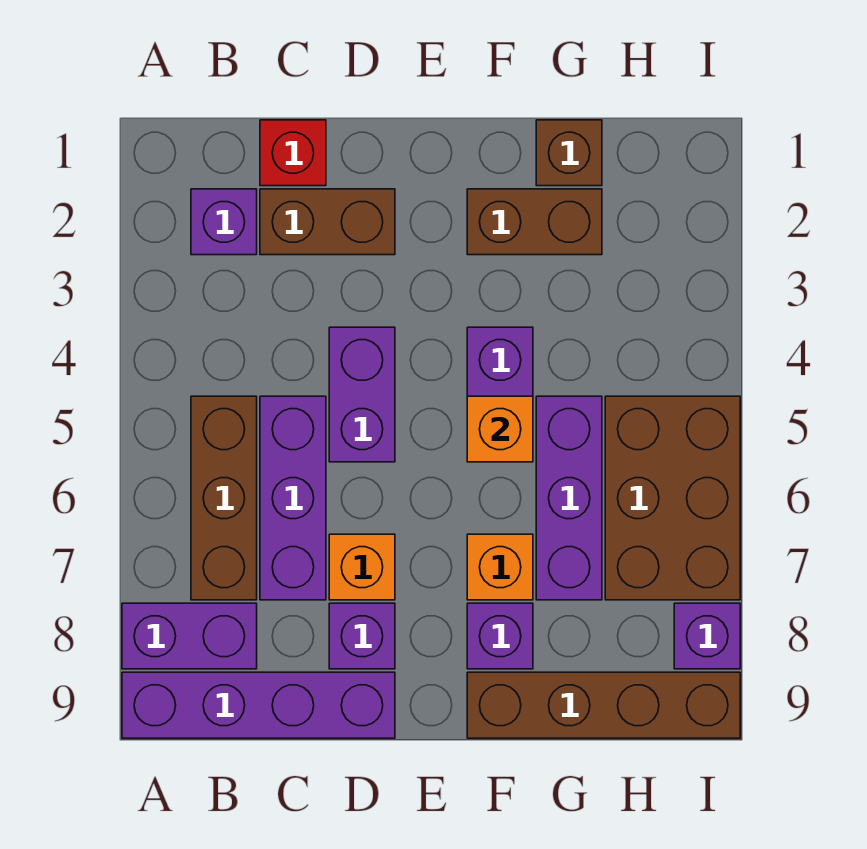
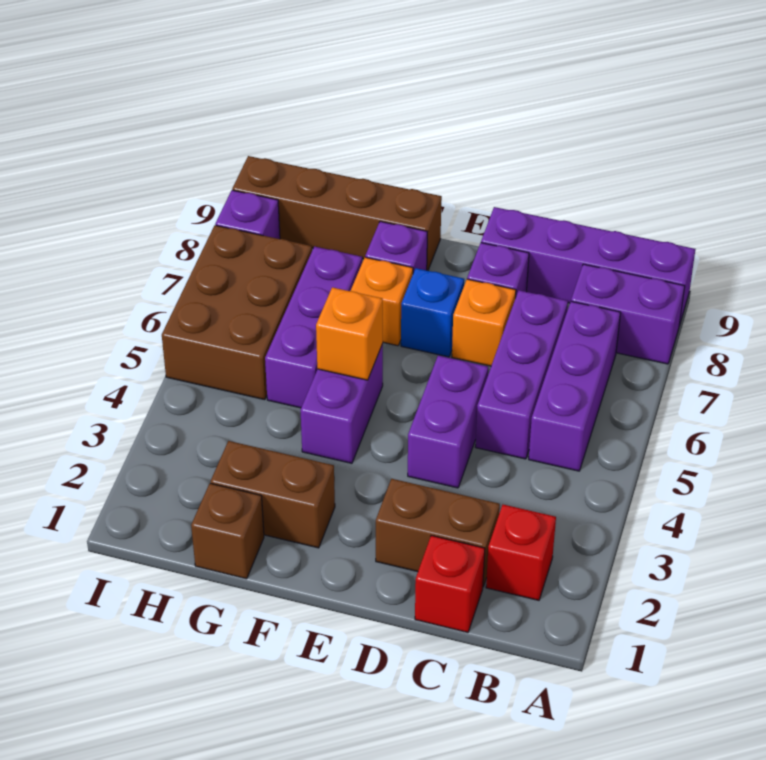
purple 1x1 brick [191,189,257,255] -> red 1x1 brick [486,505,556,600]
brown 1x3 brick [191,396,257,600] -> purple 1x3 brick [529,301,621,471]
none -> blue 1x1 brick [401,268,464,357]

